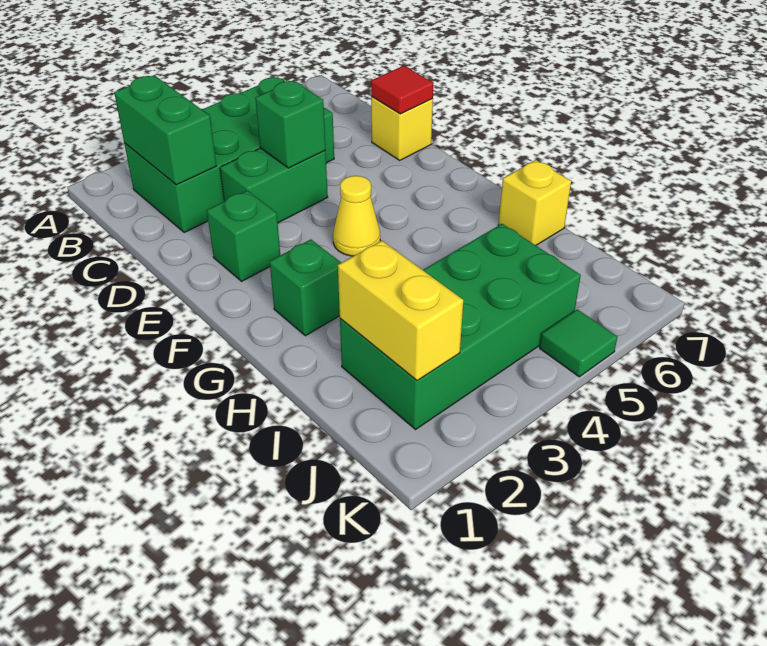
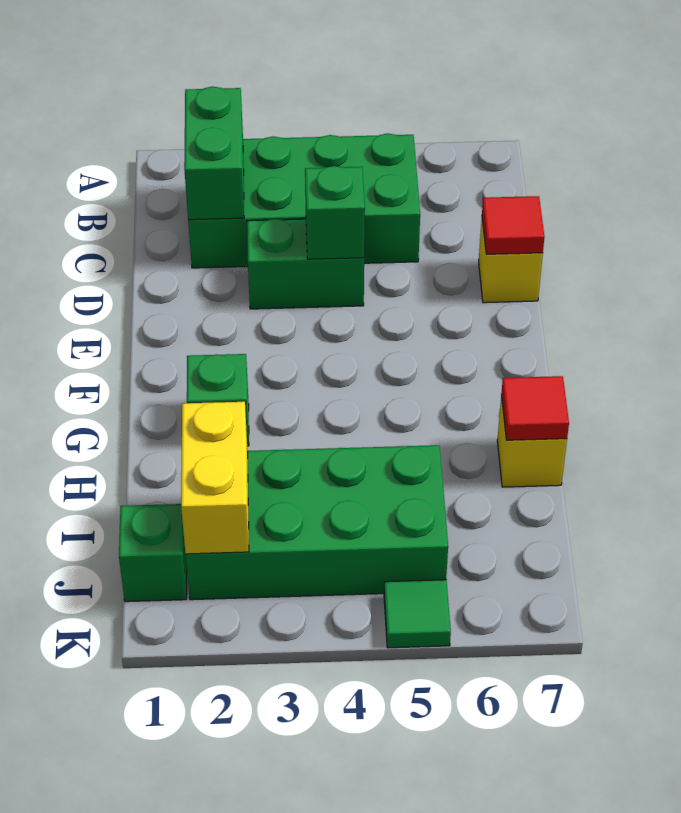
green 1x1 brick [207,191,280,281] -> green 1x1 brick moved to [119,504,187,602]
yellow 1x1 cone [333,176,380,256] -> none
none -> red 1x1 tile [501,376,569,440]

